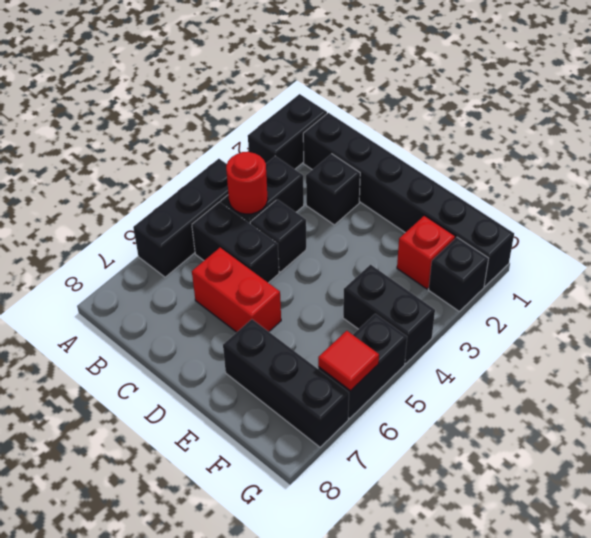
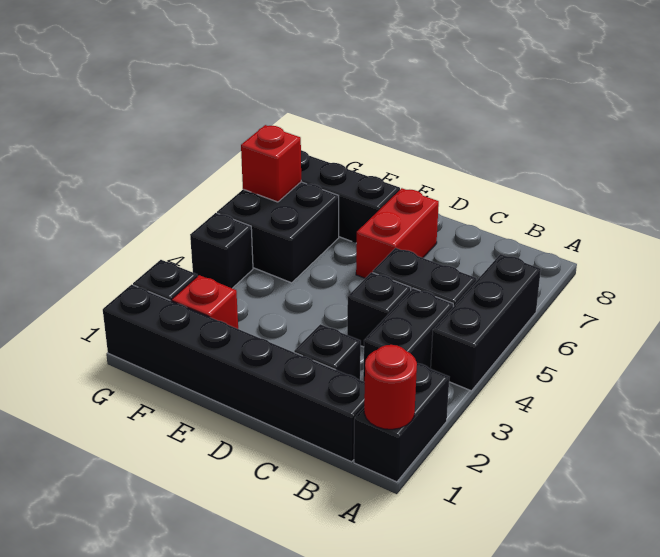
red 1x1 round brick [226,152,268,214] -> red 1x1 round brick moved to [364,345,417,429]
red 1x2 brick [192,248,281,332] -> red 1x2 brick turned to [356,188,439,278]
black 1x2 brick [343,265,435,364] -> black 1x1 brick [190,213,253,288]
black 1x2 brick [318,314,407,419] -> black 2x2 brick [217,182,339,283]
red 1x1 tile [318,331,379,391] -> red 1x1 brick [241,125,301,202]

